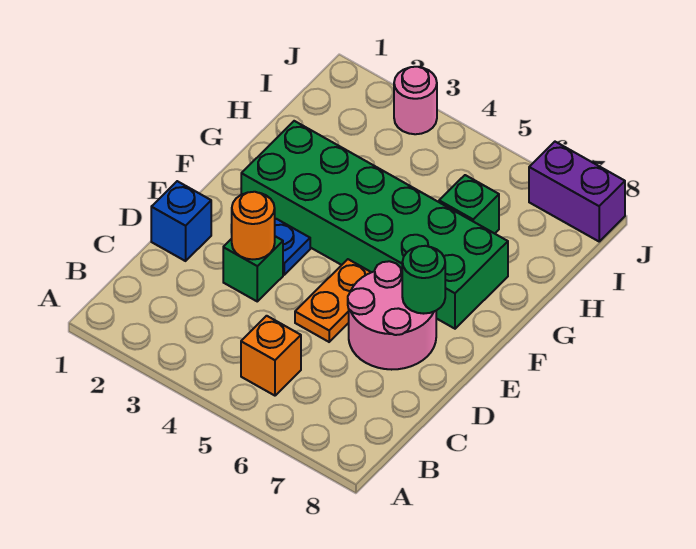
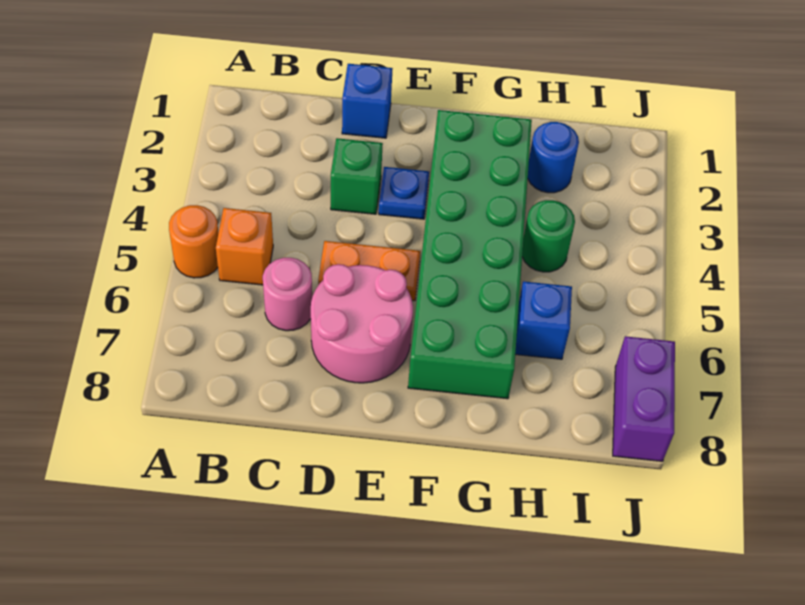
orange 1x1 round brick [232,192,275,259] -> orange 1x1 round brick moved to [169,205,219,278]
green 1x1 round brick [402,246,445,314] -> green 1x1 round brick moved to [522,200,575,272]
none -> blue 1x1 round brick [528,122,579,193]
green 1x1 brick [439,175,499,234] -> blue 1x1 brick [515,281,572,359]
pink 1x1 round brick [394,67,437,134] -> pink 1x1 round brick moved to [263,258,312,331]

